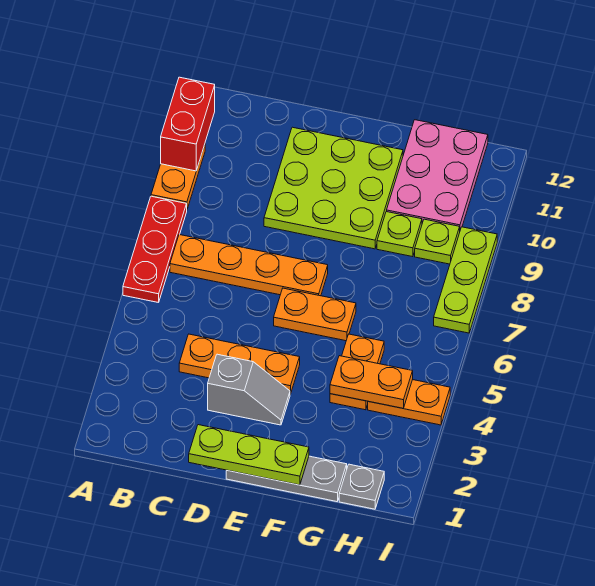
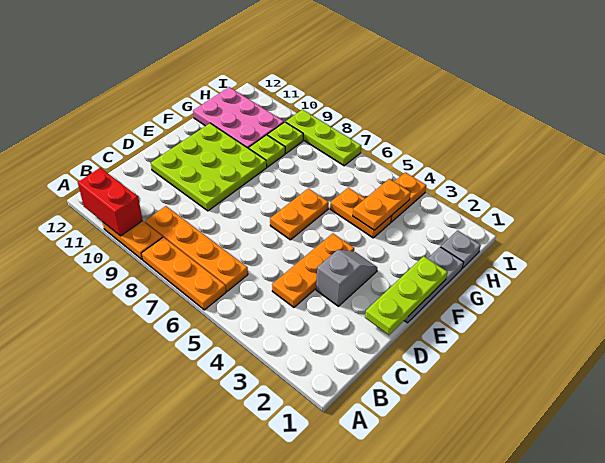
red 1x3 plate [123,196,187,303] -> orange 1x3 plate [142,237,226,310]
orange 1x4 plate [170,235,328,296] -> orange 1x4 plate turned to [145,206,248,291]

